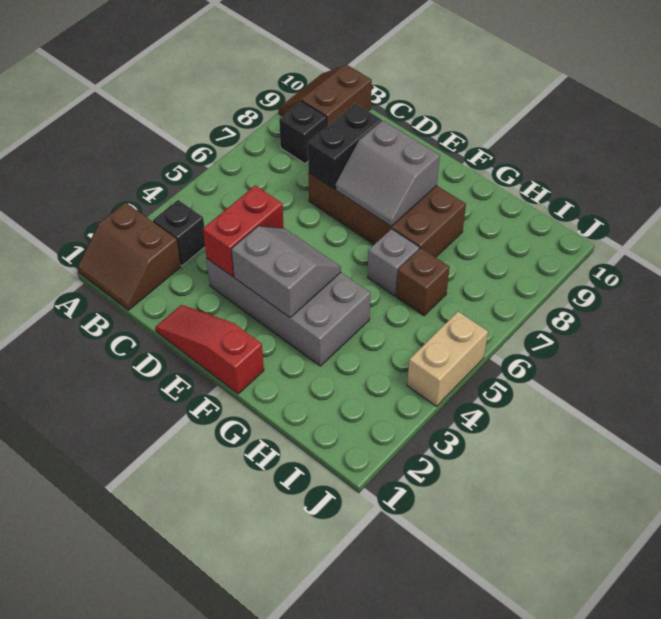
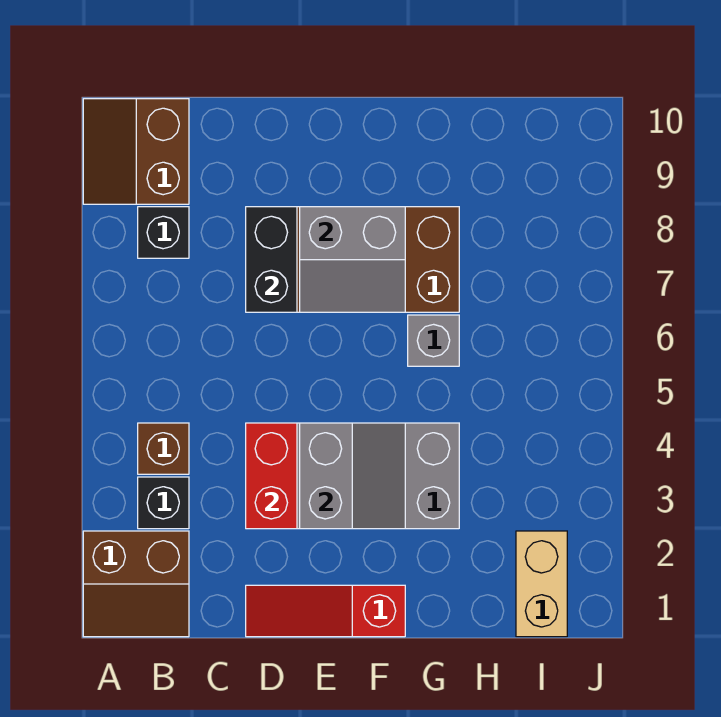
grey 2x2 slope [231,226,341,317] -> grey 2x2 slope turned to [300,423,405,529]
brown 1x1 brick [396,248,450,316] -> brown 1x1 brick moved to [138,423,189,474]
tan 1x2 brick [407,312,488,406] -> tan 1x2 brick moved to [516,531,567,637]

